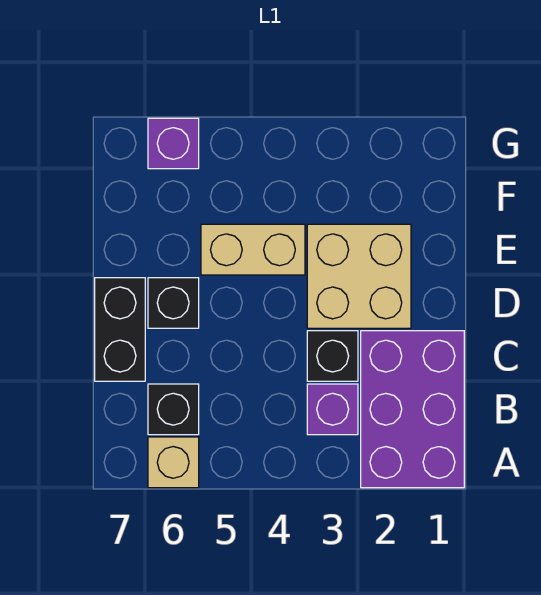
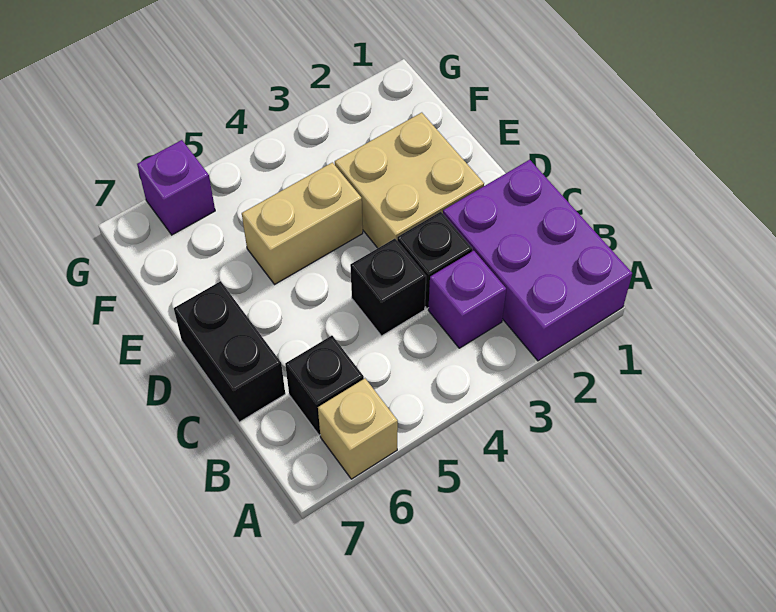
black 1x1 brick [148,278,199,328] -> black 1x1 brick moved to [350,239,426,336]

